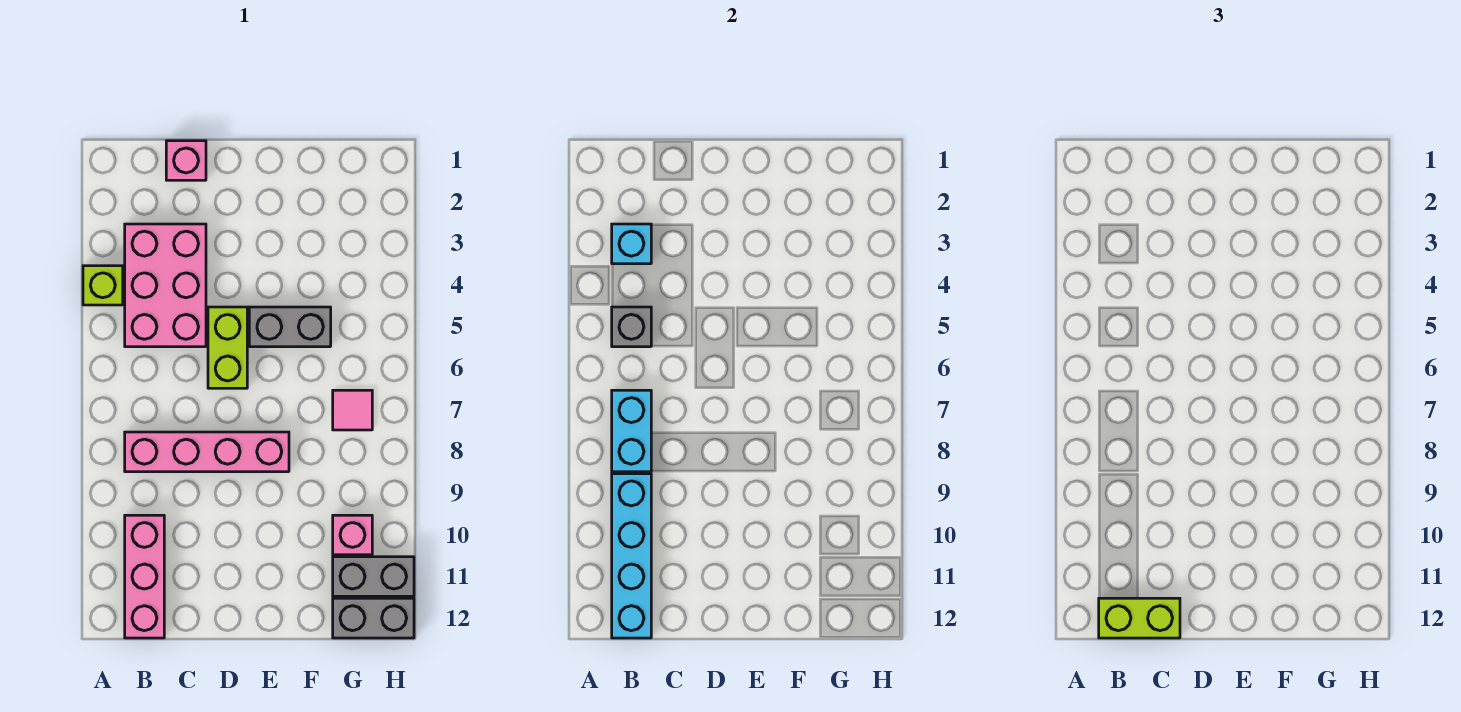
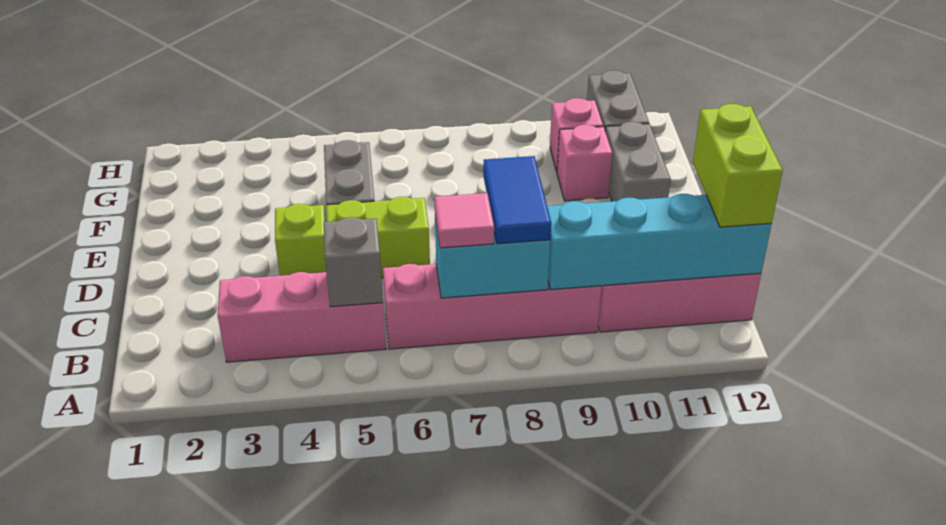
lime 1x1 brick [83,266,123,305] -> lime 1x1 brick moved to [275,204,326,276]
pink 2x3 brick [125,224,206,347] -> pink 1x3 brick [218,272,386,362]
cyan 1x1 brick [612,224,651,264] -> none
pink 1x4 brick [125,432,289,472] -> pink 1x4 brick turned to [383,264,602,349]
none -> blue 1x2 tile [483,156,551,244]
pink 1x1 brick [166,141,206,180] -> pink 1x1 brick moved to [557,125,612,201]
pink 1x1 tile [333,390,372,430] -> pink 1x1 tile moved to [435,193,494,248]
grey 1x2 brick [333,598,414,638] -> grey 1x2 brick moved to [605,122,671,201]

